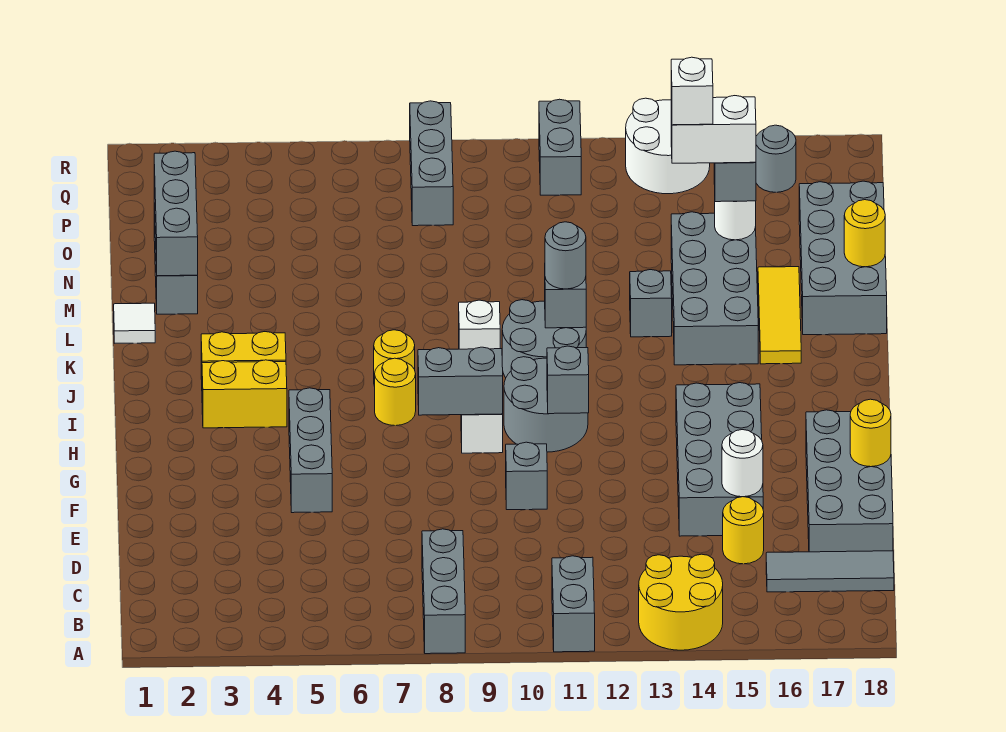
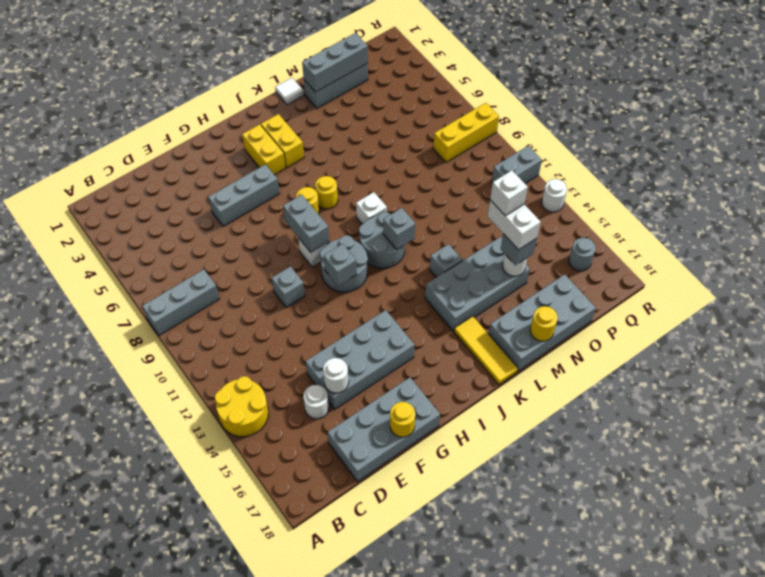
grey 1x2 brick [552,556,595,652] -> none
grey 1x3 tile [766,551,894,592] -> none
yellow 1x1 round brick [723,497,764,564] -> white 1x1 round brick [303,385,329,419]
grey 1x1 round brick [545,222,586,289] -> none
yellow 1x3 tile [758,267,801,364] -> yellow 1x3 tile turned to [454,316,518,384]
grey 1x3 brick [410,101,453,226] -> yellow 1x3 brick [433,103,499,162]
white 2x2 round brick [626,98,710,194] -> white 1x1 round brick [542,179,567,212]

